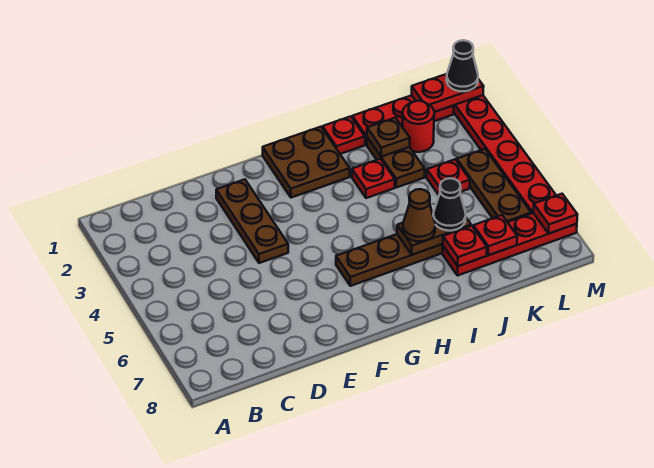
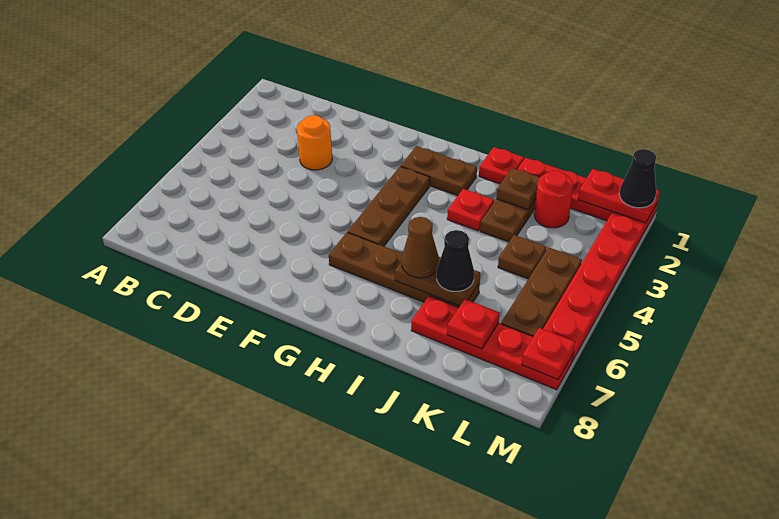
none -> orange 1x1 round brick [297,115,332,170]
brown 1x3 plate [216,179,288,263] -> brown 1x3 plate moved to [348,166,430,246]
brown 2x2 plate [263,127,350,198] -> brown 1x2 plate [401,146,477,196]
red 1x1 plate [443,226,487,266] -> none
red 1x1 plate [427,159,470,195] -> brown 1x1 plate [498,235,547,279]

